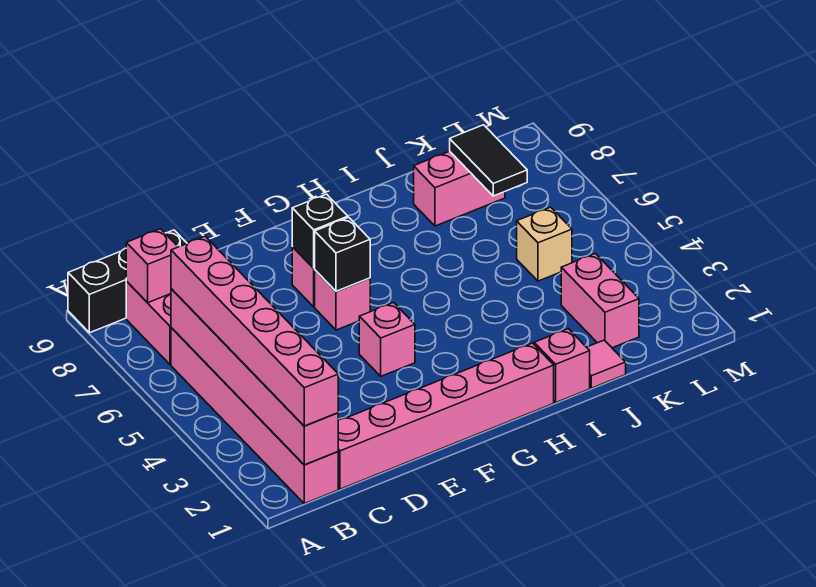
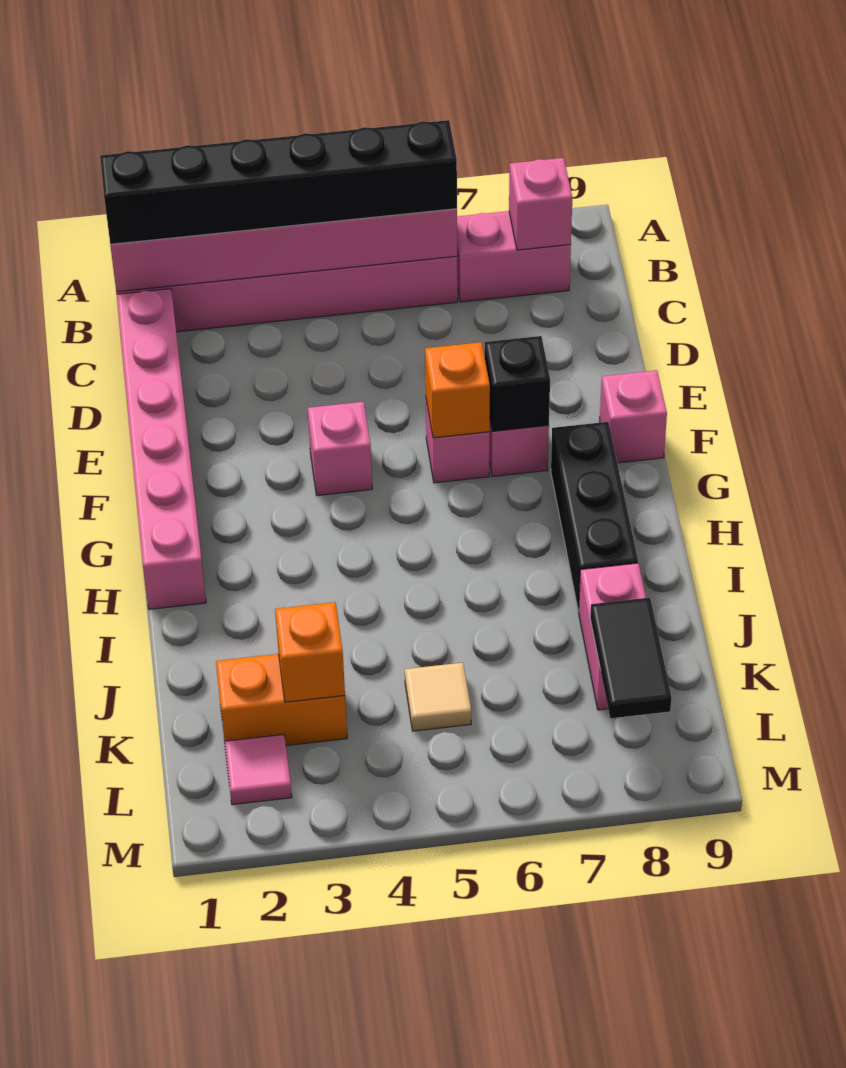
black 1x3 brick [68,230,187,333] -> black 1x3 brick moved to [551,422,638,611]
pink 1x6 brick [171,236,338,426] -> black 1x6 brick [100,120,457,244]
black 1x1 brick [315,217,370,291] -> orange 1x1 brick [425,342,490,438]
pink 1x1 brick [534,329,590,402] -> pink 1x1 brick moved to [600,370,667,463]
pink 1x1 tile [587,340,626,388] -> pink 1x1 tile moved to [225,735,292,805]
pink 1x2 brick [561,254,639,348] -> orange 1x2 brick [216,654,347,746]
none -> orange 1x1 brick [275,602,345,702]
tan 1x1 brick [517,207,572,281] -> tan 1x1 tile [405,663,471,731]
black 1x2 tile [450,125,527,196] -> black 1x2 tile turned to [590,598,672,718]

